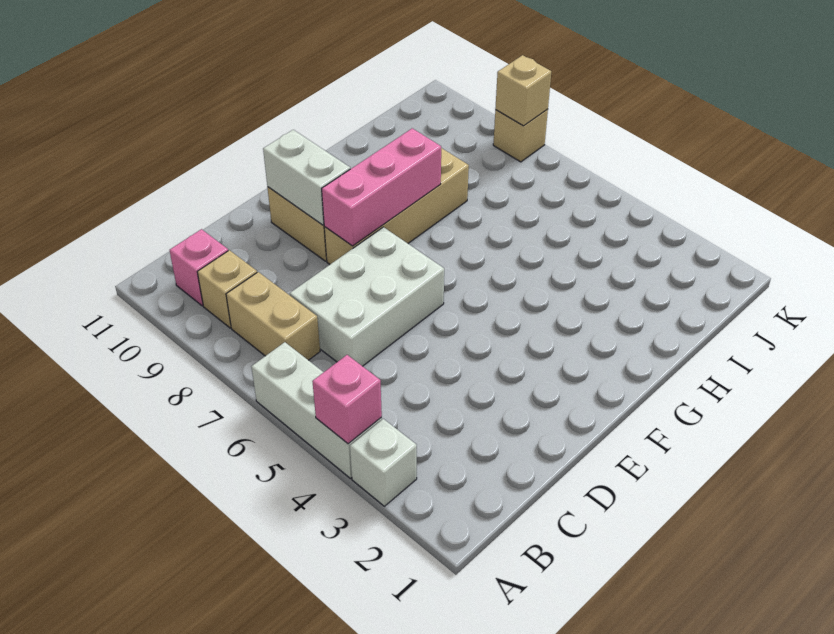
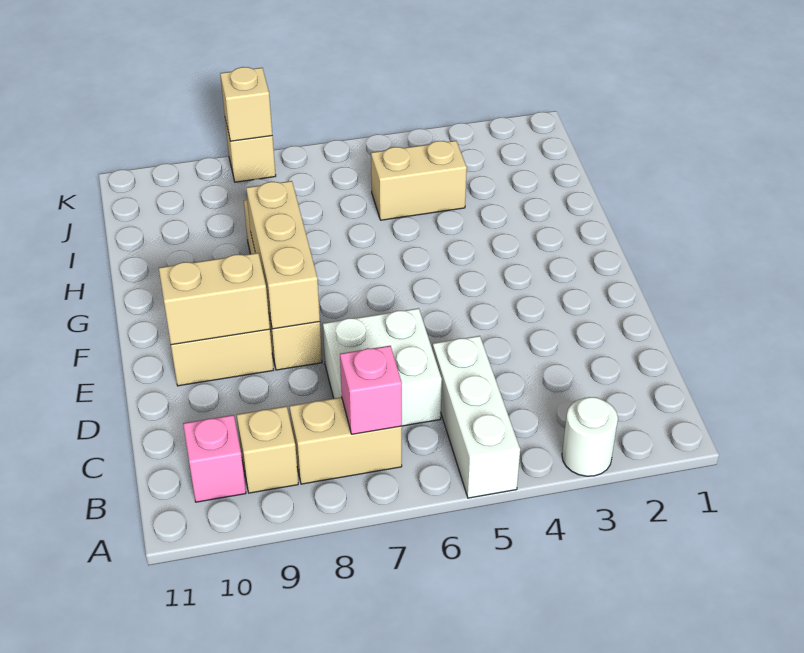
white 1x1 brick [350,419,417,506] -> white 1x1 round brick [562,397,618,476]
white 1x3 brick [252,342,382,478] -> white 1x3 brick turned to [433,336,520,498]
pink 1x1 brick [312,355,382,444] -> pink 1x1 brick moved to [340,346,402,434]
white 2x3 brick [290,227,444,366] -> white 2x2 brick [323,308,442,426]
pink 1x3 brick [322,128,441,246] -> tan 1x3 brick [246,181,320,329]
white 1x2 brick [263,130,350,225] -> tan 1x2 brick [159,253,270,345]
none -> tan 1x2 brick [371,141,467,220]

